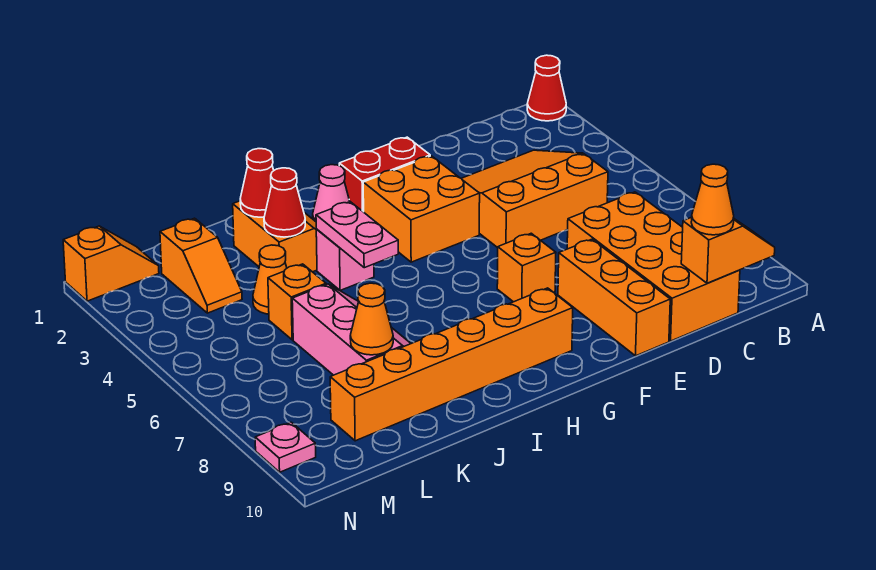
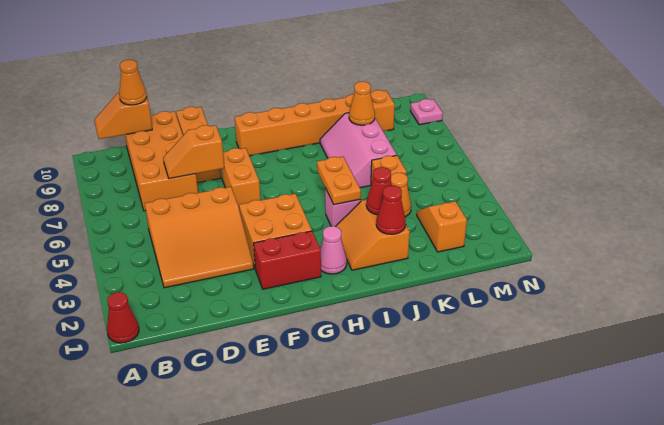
orange 1x1 brick [497,233,556,302] -> orange 1x2 brick [221,148,260,211]
pink 1x2 plate [316,202,398,268] -> orange 1x2 plate [317,156,361,205]
orange 1x2 slope [63,226,159,301] -> orange 1x2 slope moved to [163,125,224,179]

